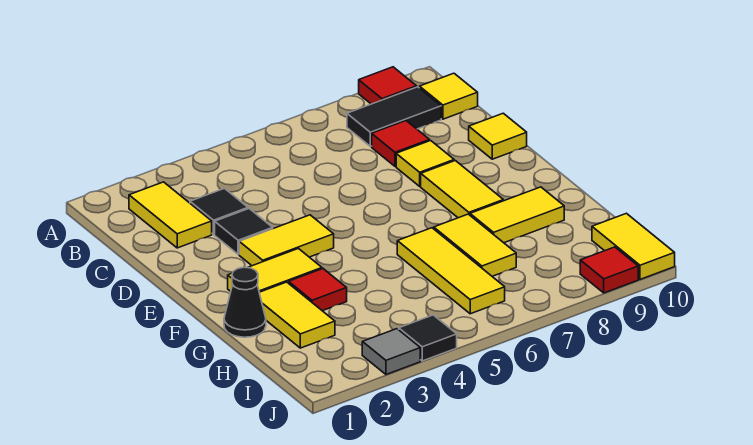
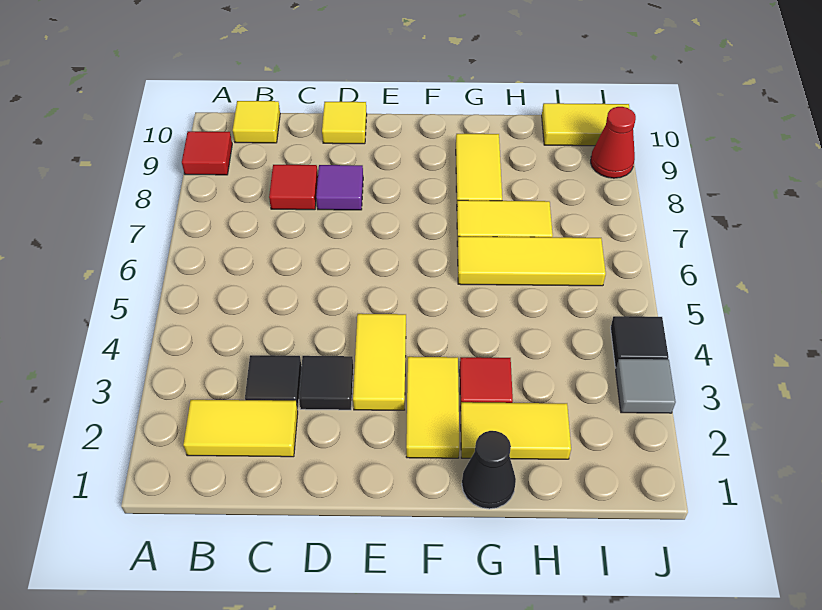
black 1x2 tile [347,87,441,146] -> none
yellow 1x1 tile [396,141,454,186] -> purple 1x1 tile [316,165,363,210]
yellow 1x2 tile [421,161,503,218] -> none
red 1x1 tile [580,247,638,293] -> red 1x1 cone [591,107,636,178]

